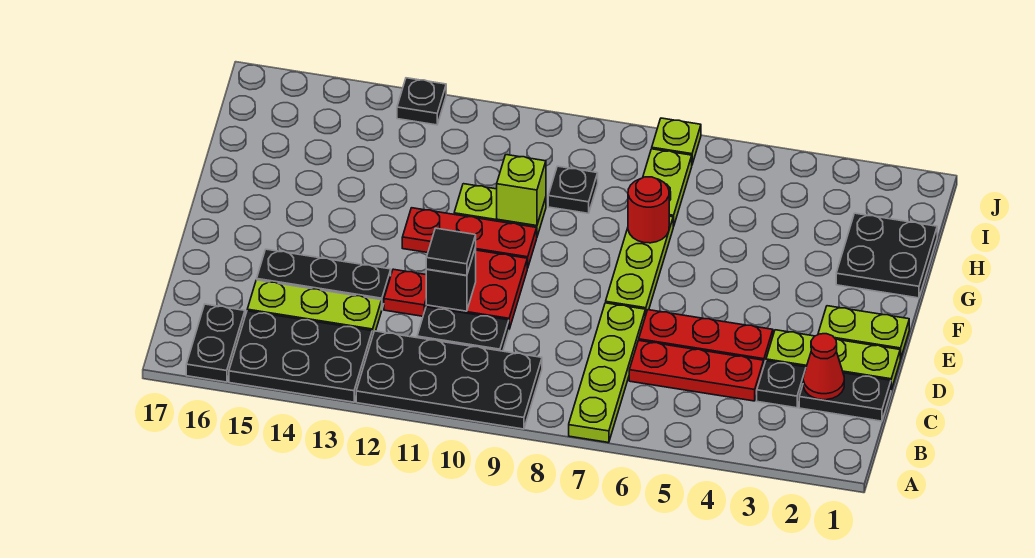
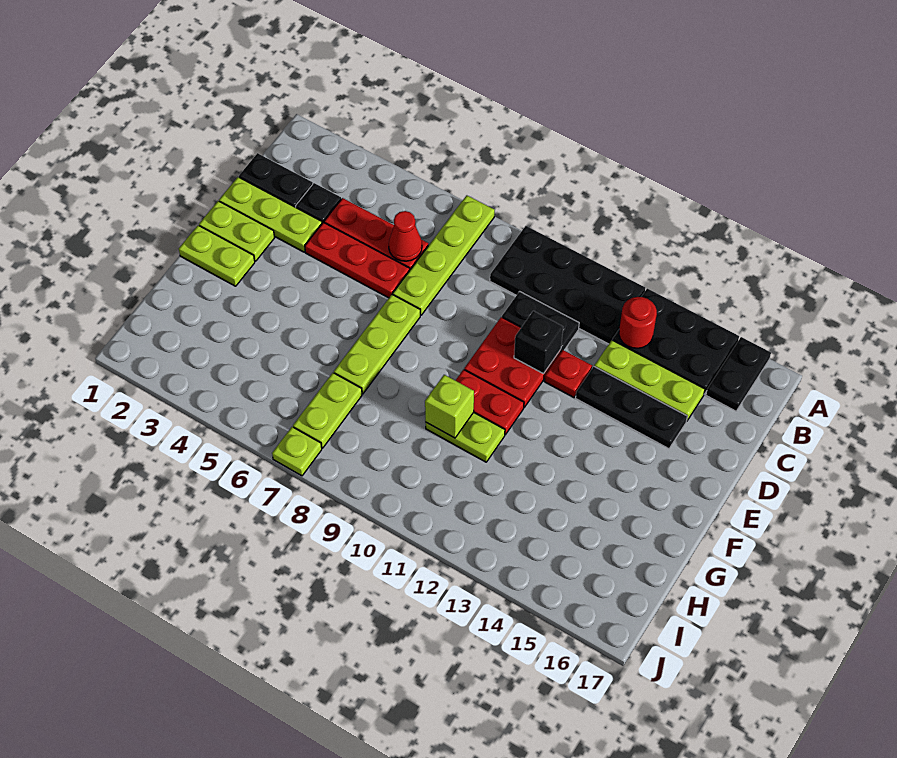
red 1x1 cone [803,334,844,400] -> red 1x1 cone moved to [389,211,422,261]
black 1x1 tile [426,228,476,276] -> none
none -> lime 1x2 plate [179,225,255,286]
red 1x3 plate [402,208,537,268] -> red 1x2 plate [455,370,524,435]
black 2x2 plate [836,213,937,298] -> none
red 1x1 round brick [628,177,669,243] -> red 1x1 round brick moved to [619,297,657,348]
black 1x1 plate [548,166,598,213] -> none
black 1x1 plate [397,78,446,125] -> none

